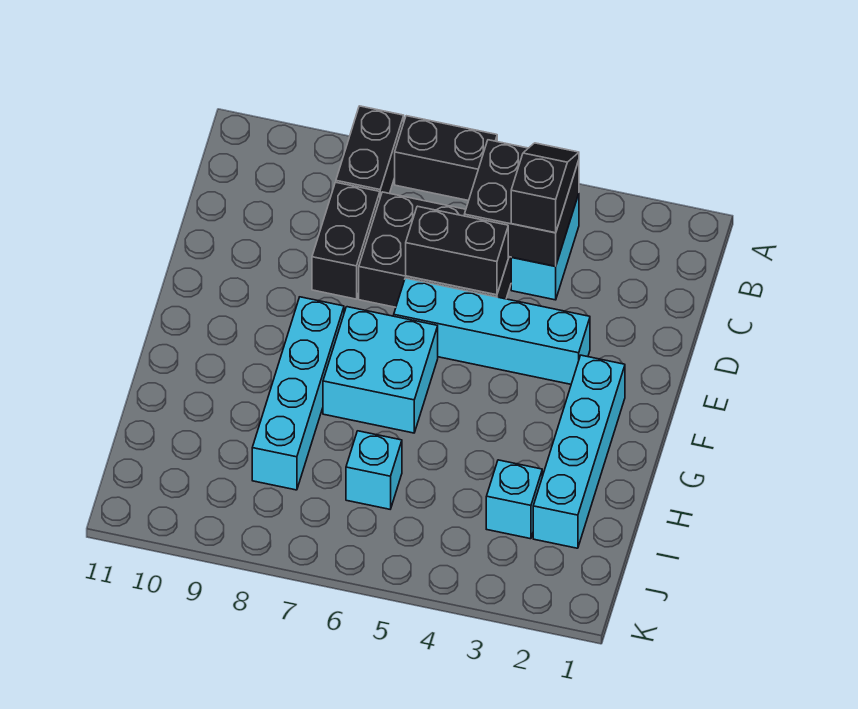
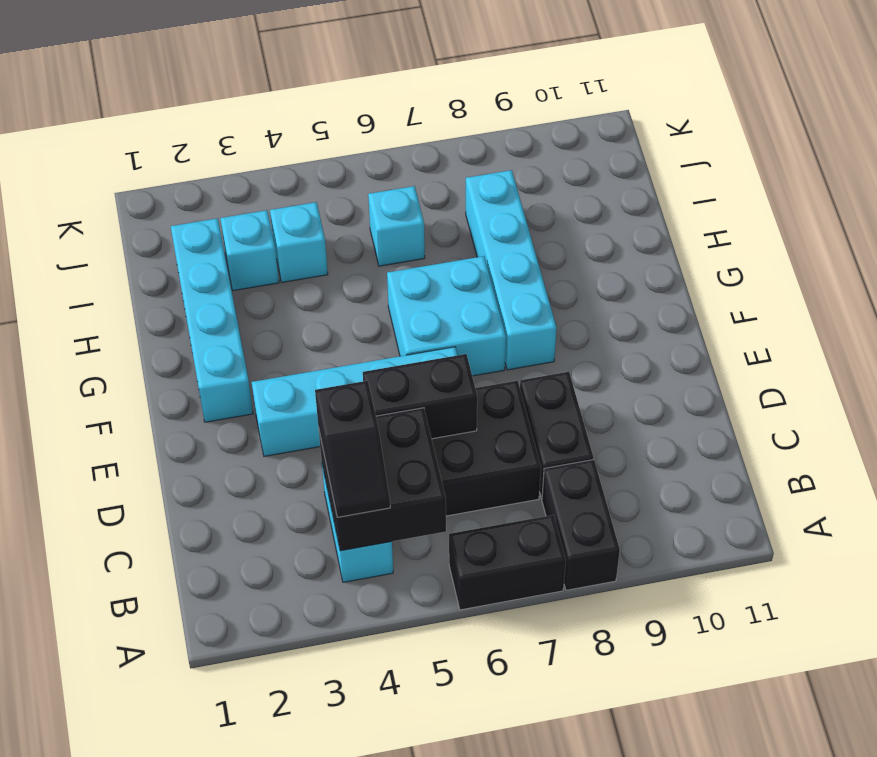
none -> cyan 1x1 brick [270,202,328,282]

